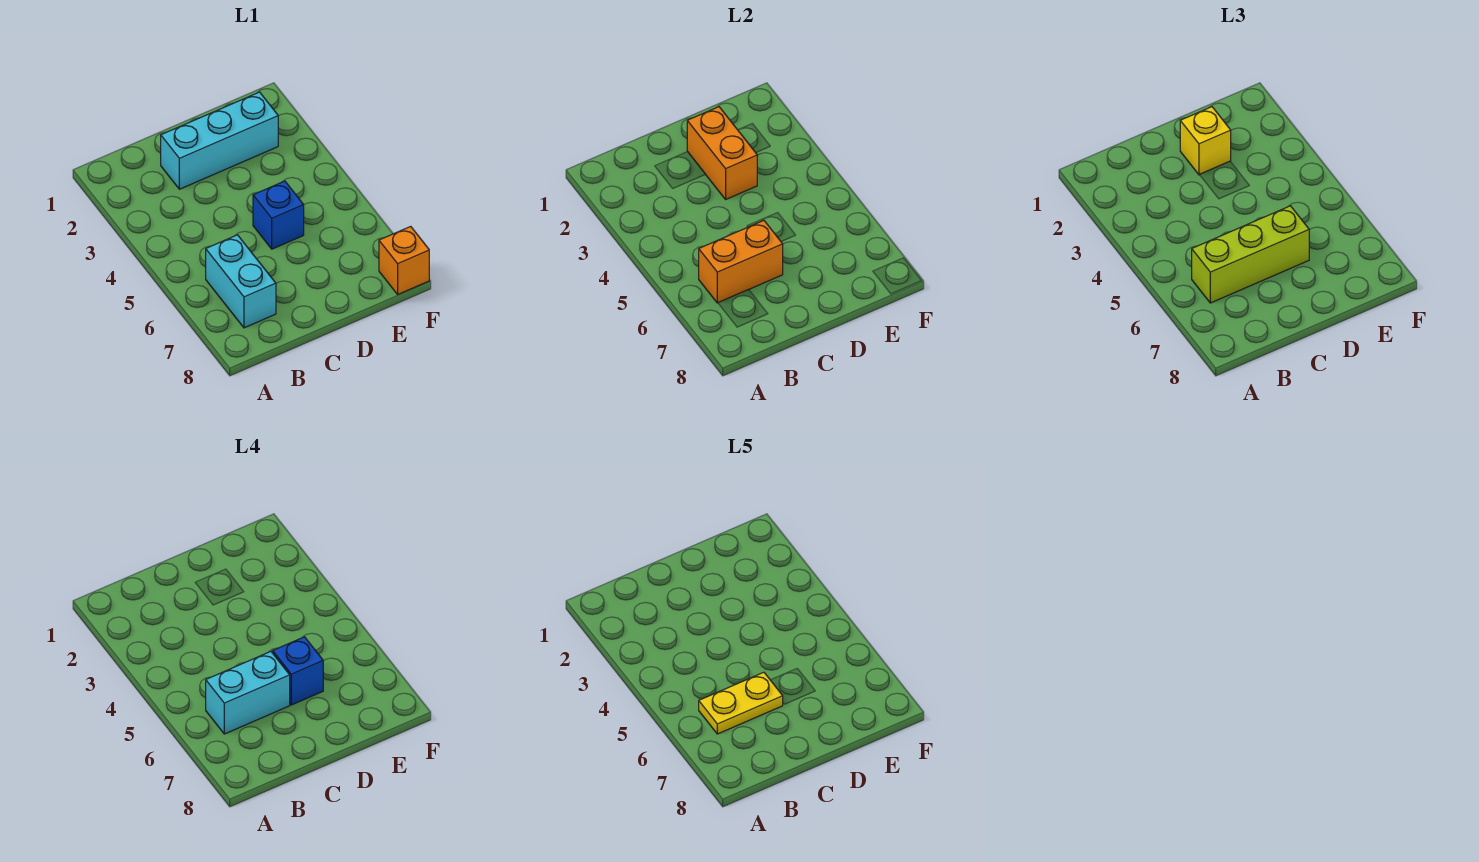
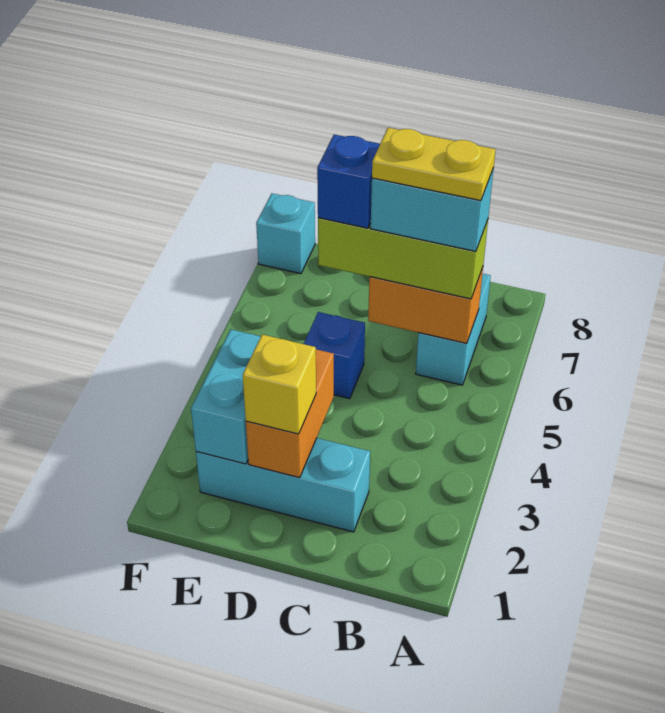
none -> cyan 1x2 brick [191,330,261,464]
orange 1x1 brick [379,226,429,294] -> cyan 1x1 brick [256,193,315,274]

